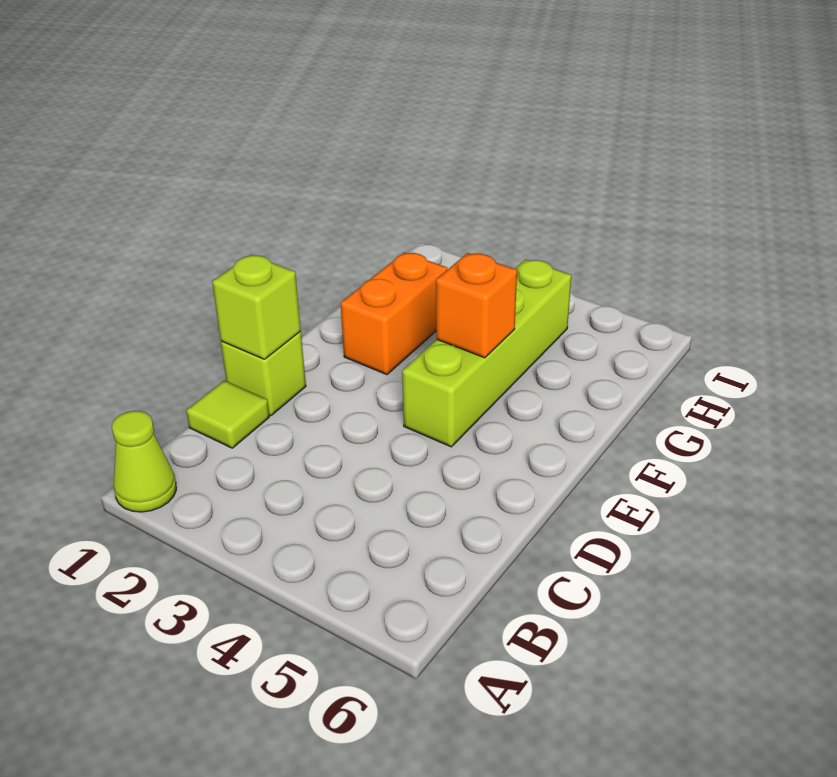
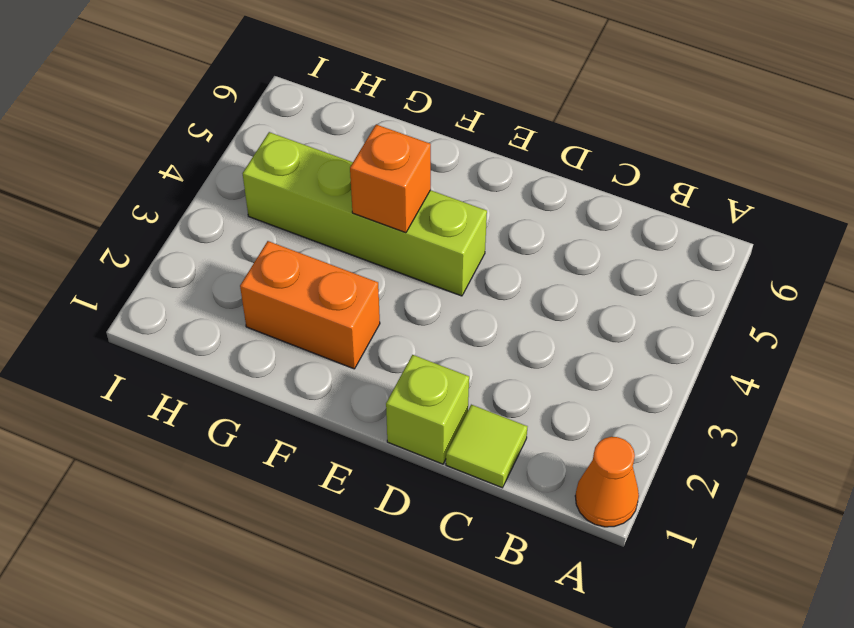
lime 1x1 cone [112,411,176,512] -> orange 1x1 cone [575,437,639,527]
lime 1x1 brick [212,255,301,359] -> none

